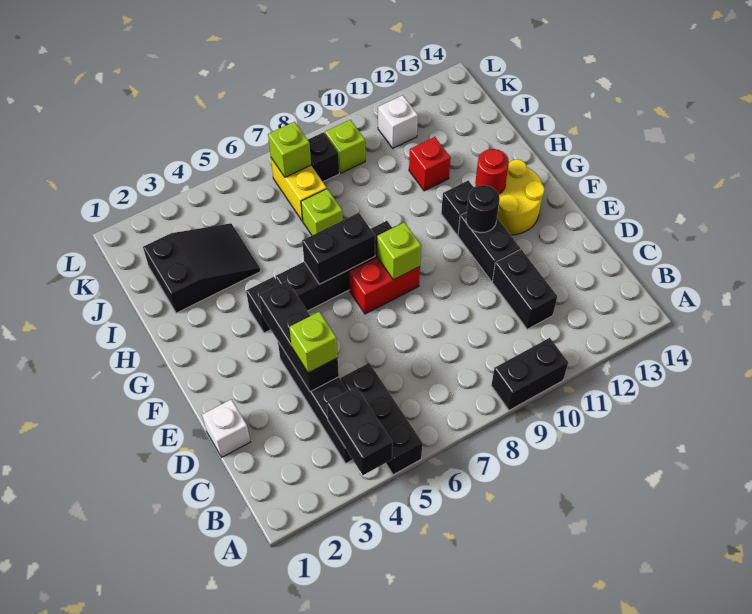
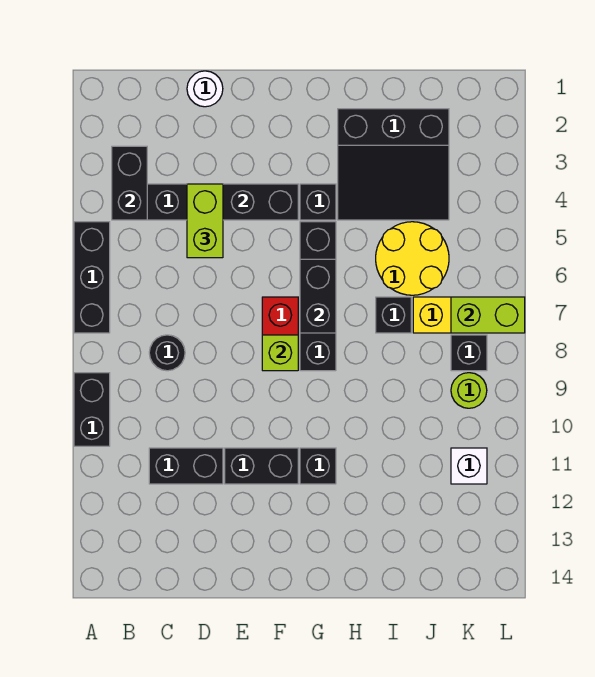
black 1x2 brick [327,387,393,475] -> black 1x2 brick turned to [112,146,147,220]
black 1x3 brick [341,363,422,475] -> black 1x3 brick turned to [74,222,110,333]
white 1x1 brick [202,399,250,457] -> white 1x1 round brick [187,71,223,107]
lime 1x1 brick [289,312,338,373] -> lime 1x2 brick [187,184,223,258]
black 1x1 round brick [466,185,500,233] -> black 1x1 round brick moved to [149,335,185,371]
yellow 2x2 round brick [497,159,545,235] -> yellow 2x2 round brick moved to [376,222,449,295]
red 1x1 round brick [475,149,509,194] -> none
black 2x3 slope [143,223,261,313] -> black 3x3 slope [338,109,449,220]
lime 1x1 brick [301,189,343,235] -> black 1x1 brick [376,297,411,333]
red 1x1 brick [409,137,451,191] -> none
lime 1x1 brick [268,122,311,177] -> lime 1x2 brick [451,297,525,333]
lime 1x1 brick [325,120,365,173] -> lime 1x1 round brick [451,373,487,408]

